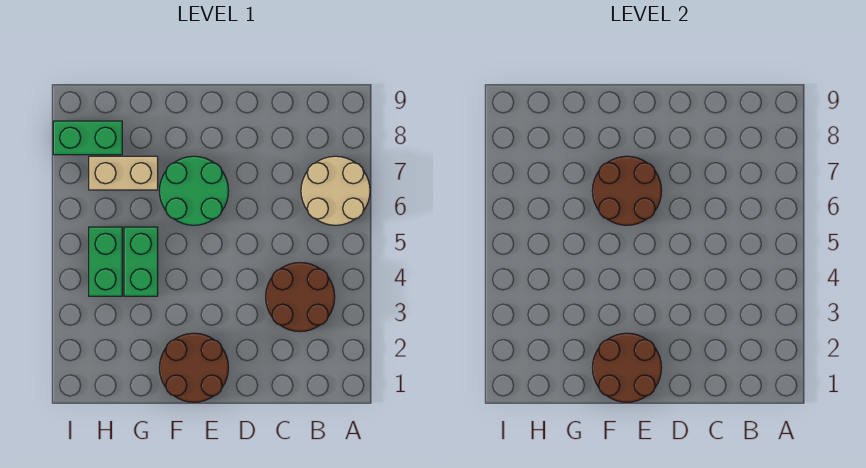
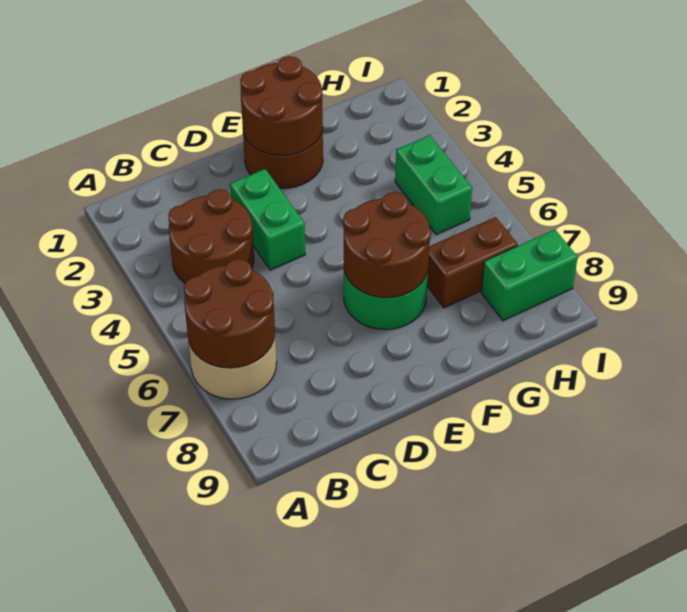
none -> brown 2x2 round brick [184,259,275,368]
green 1x2 brick [124,227,158,296] -> green 1x2 brick moved to [230,169,305,270]
tan 1x2 brick [89,156,158,190] -> brown 1x2 brick [427,217,518,308]

